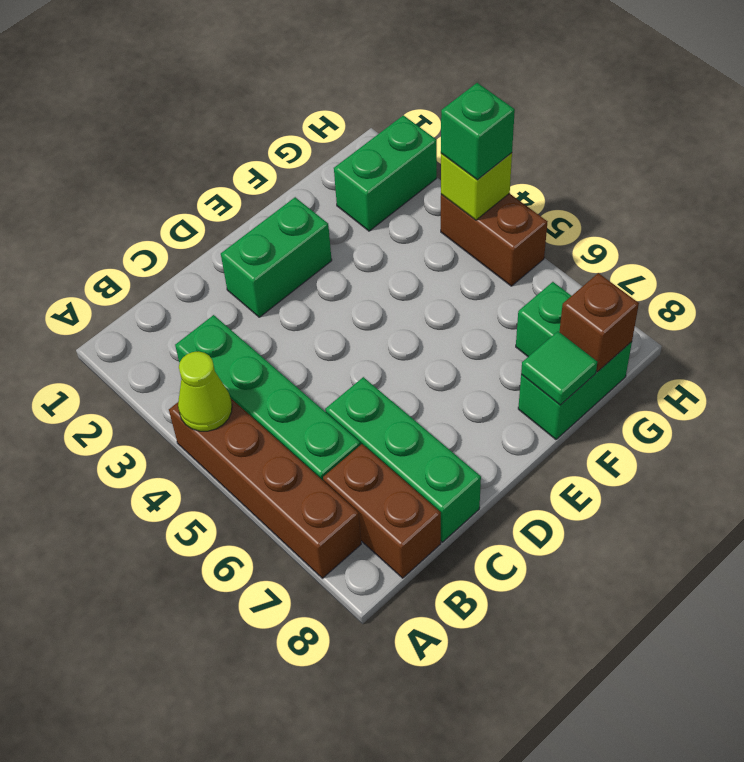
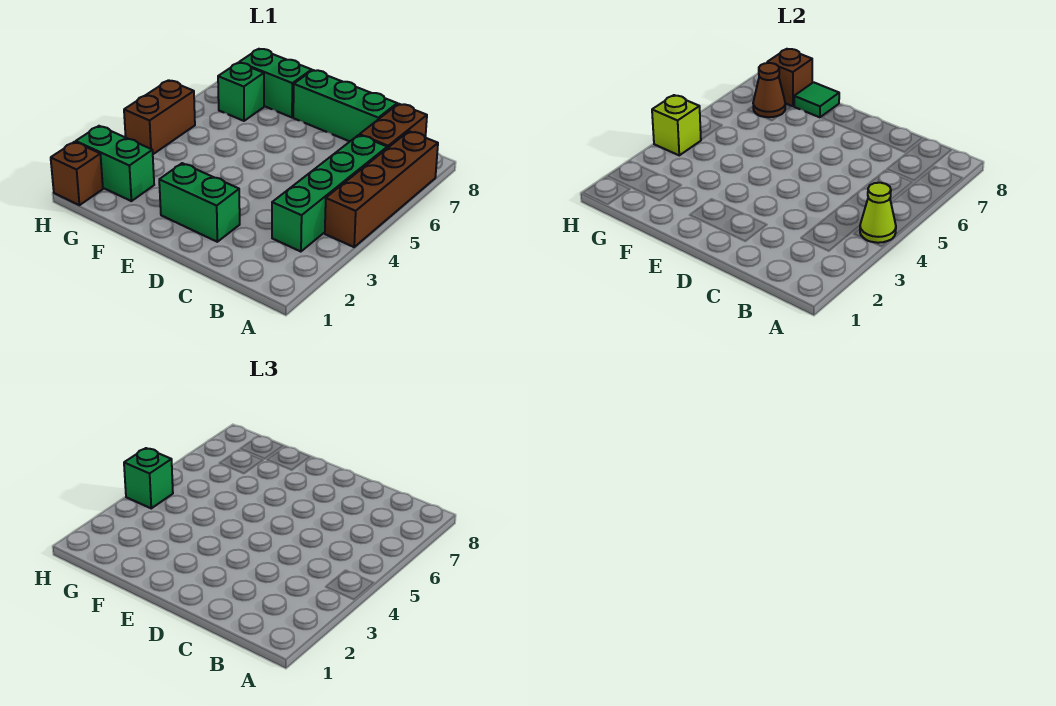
green 1x3 brick [325,377,481,542] -> green 1x3 brick turned to [293,70,397,141]
none -> brown 1x1 cone [753,63,785,117]
none -> brown 1x1 brick [51,142,103,205]

